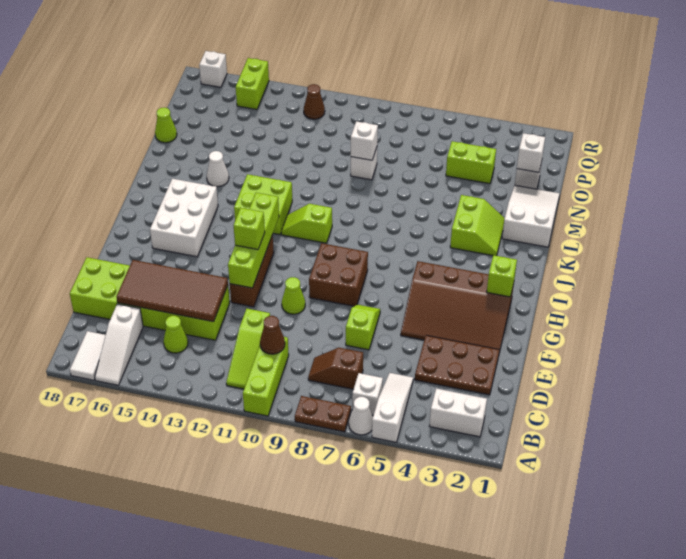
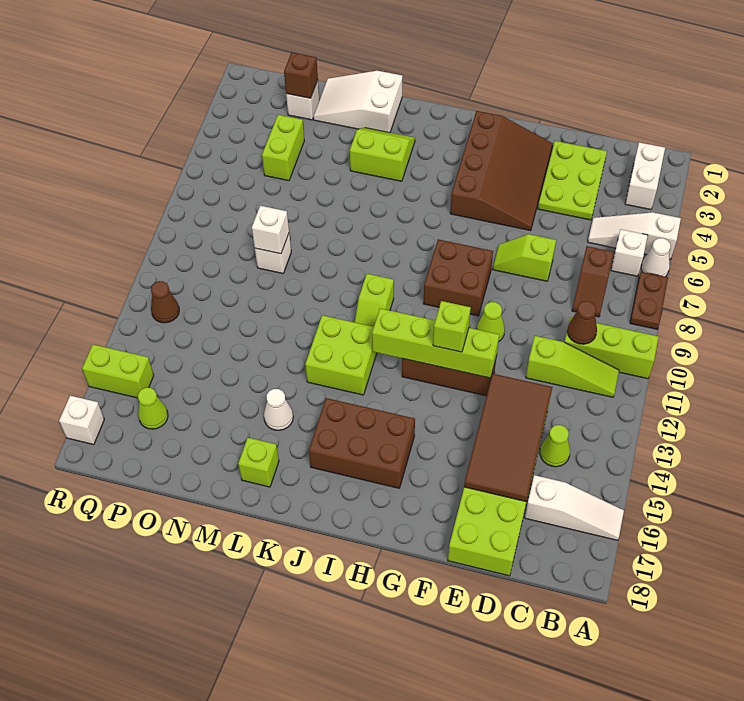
white 1x2 tile [70,331,106,380] -> none
brown 2x3 plate [415,335,499,395] -> lime 2x3 plate [538,141,607,220]
lime 1x1 brick [487,255,517,297] -> lime 1x1 brick moved to [238,438,279,487]
white 2x3 brick [150,179,218,257] -> brown 2x3 brick [309,398,415,488]
lime 1x1 cone [155,108,177,143] -> lime 1x1 cone moved to [138,388,168,429]
white 1x1 brick [517,133,545,172] -> brown 1x1 brick [284,53,318,98]

